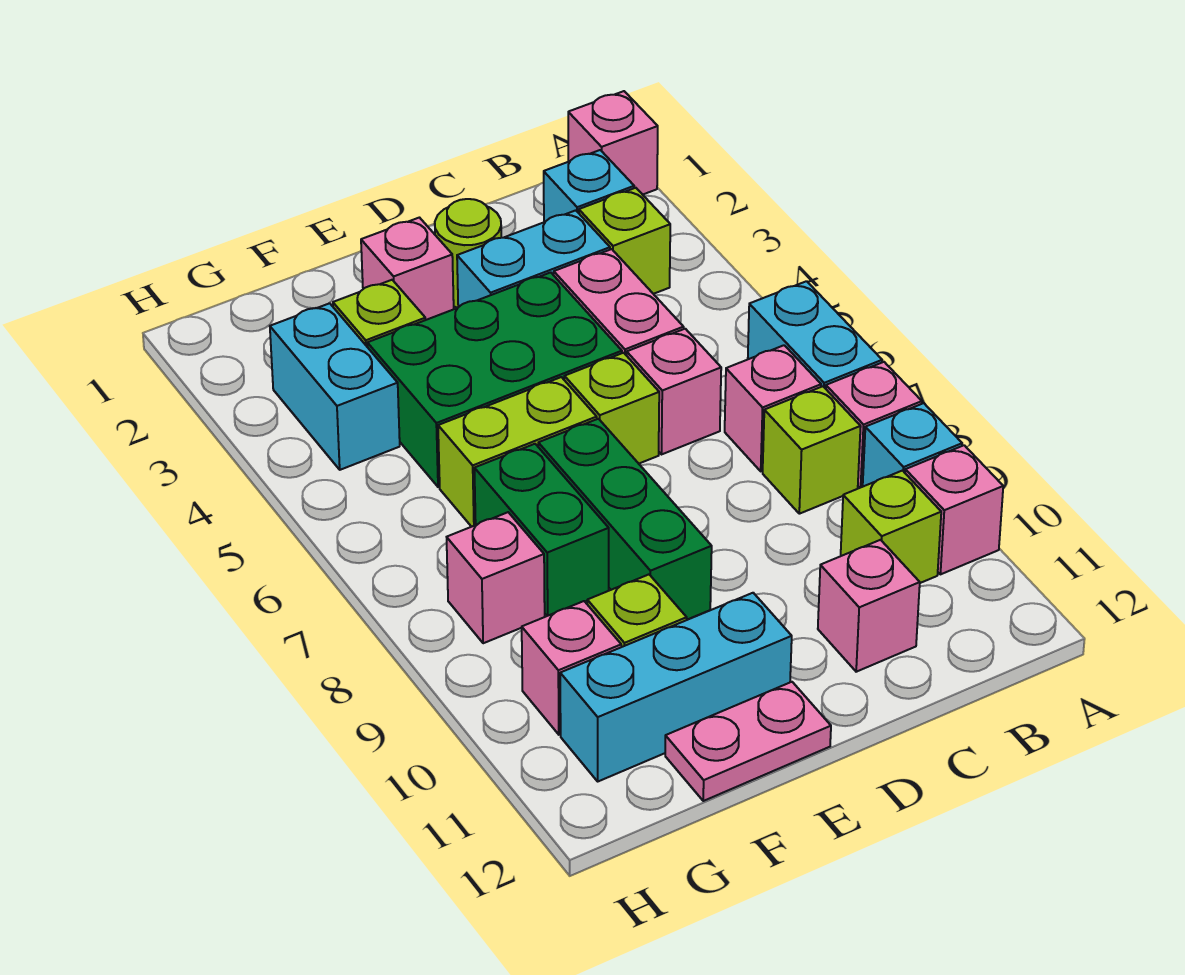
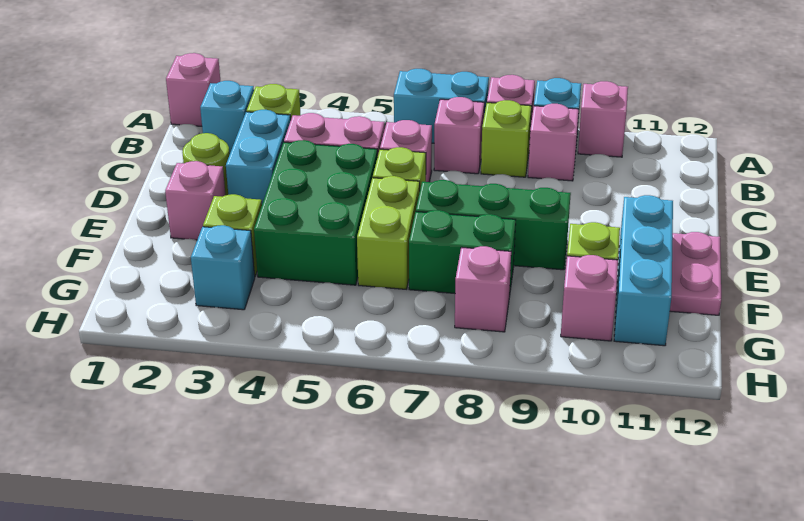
lime 1x1 brick [841,471,941,583] -> none
pink 1x1 brick [818,540,920,672] -> pink 1x1 brick moved to [528,104,579,181]
cyan 1x2 brick [270,303,400,470] -> cyan 1x1 brick [191,225,255,310]

